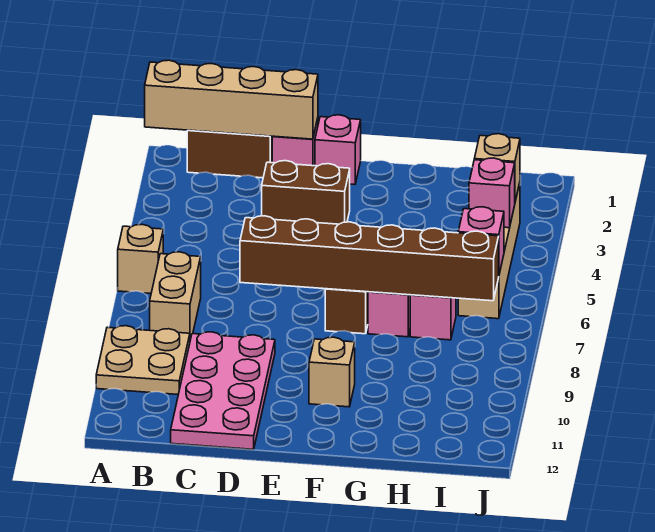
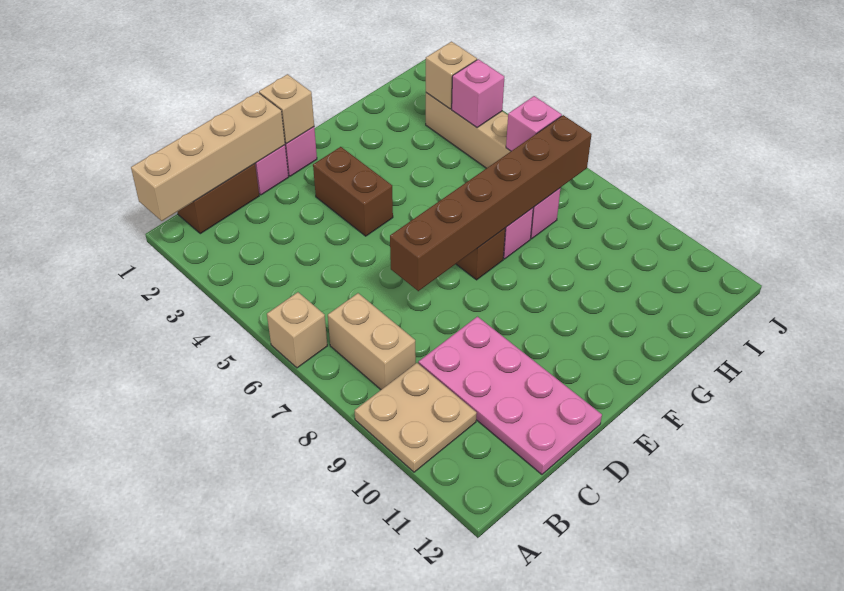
brown 1x2 brick [262,161,350,224] -> brown 1x2 brick turned to [313,147,393,236]
tan 1x1 brick [309,337,355,407] -> tan 1x1 brick moved to [259,74,314,144]

